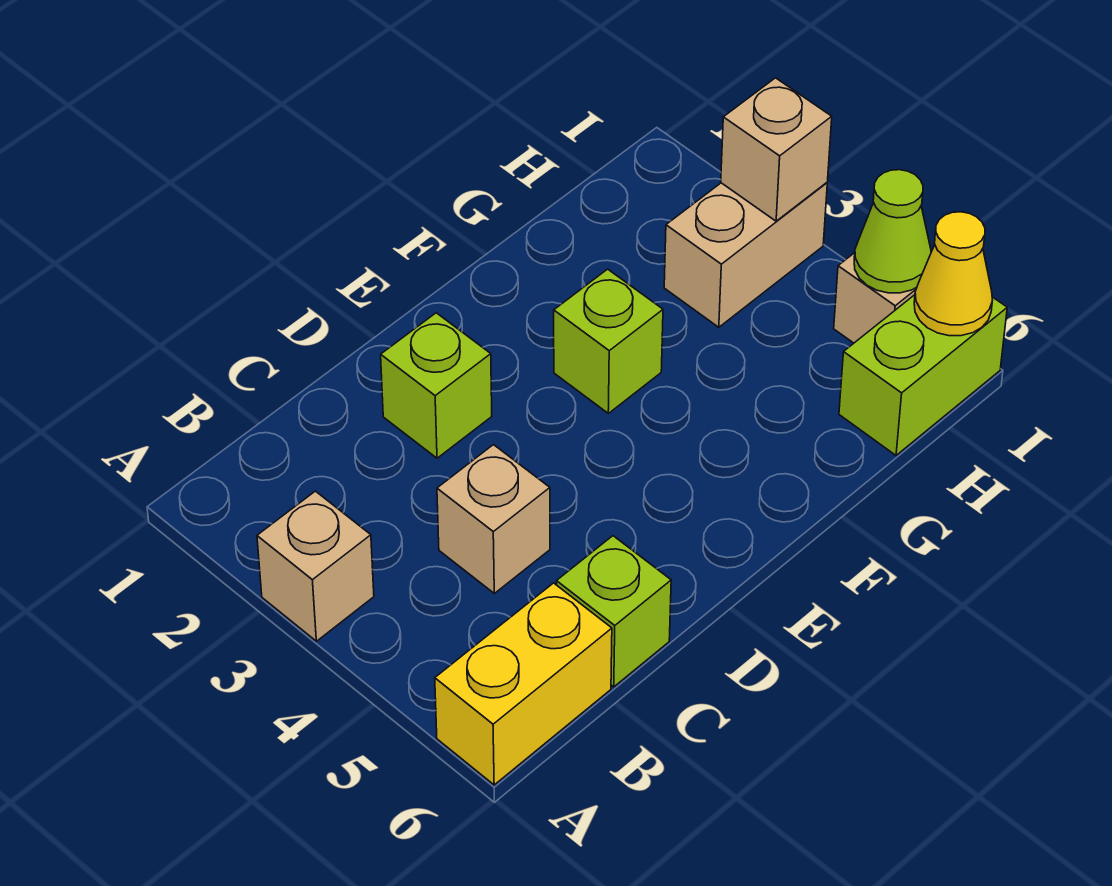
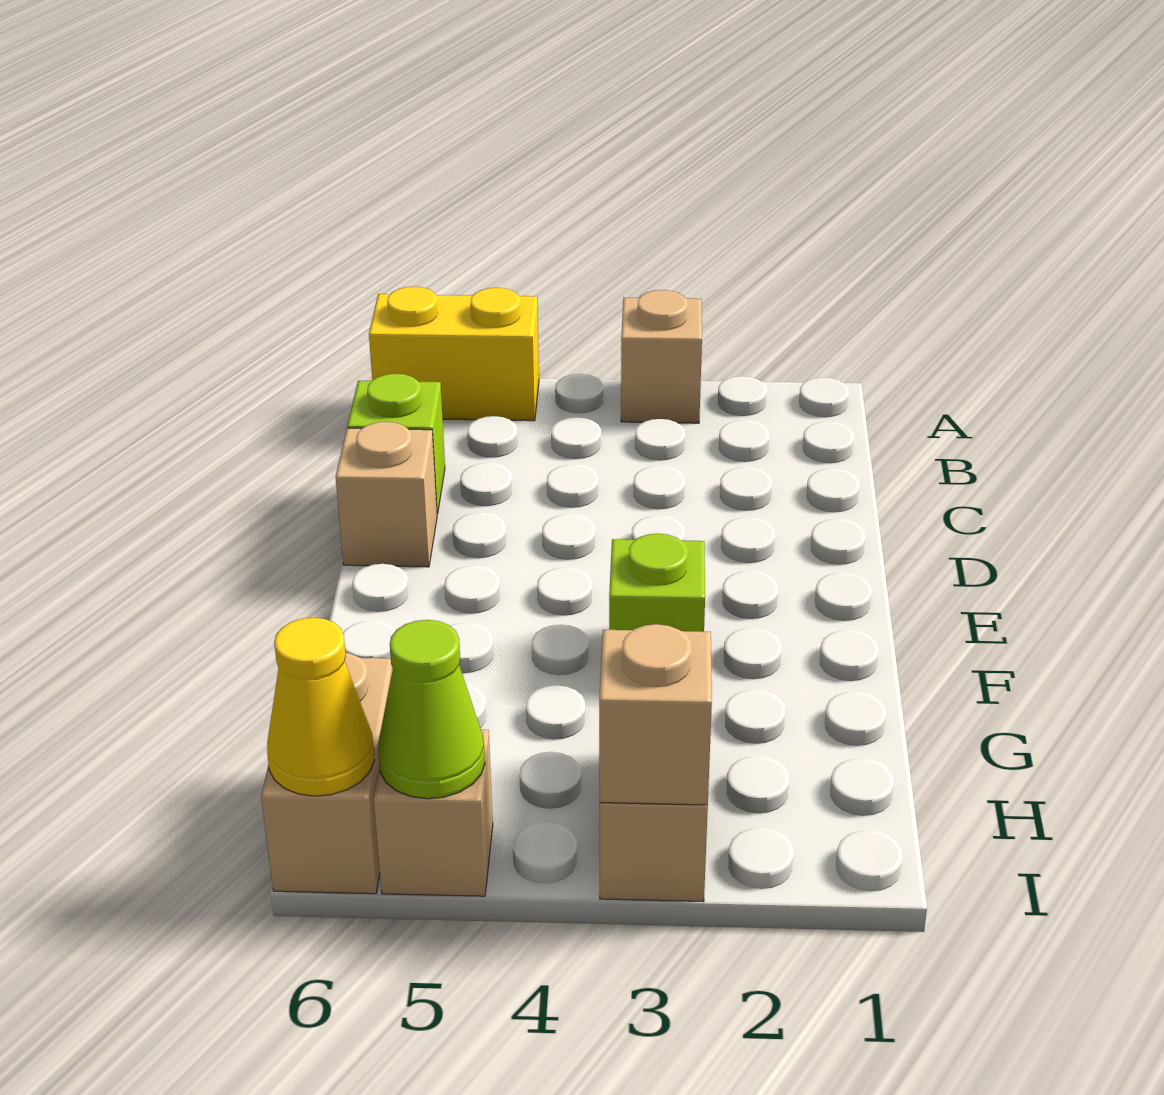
yellow 1x2 brick [435,583,612,785] -> yellow 1x2 brick turned to [369,287,539,421]
tan 1x1 brick [437,445,550,593] -> tan 1x1 brick moved to [336,422,437,567]
lime 1x1 brick [381,313,492,458] -> none
lime 1x2 brick [839,295,1007,455] -> tan 1x2 brick [261,653,393,894]

